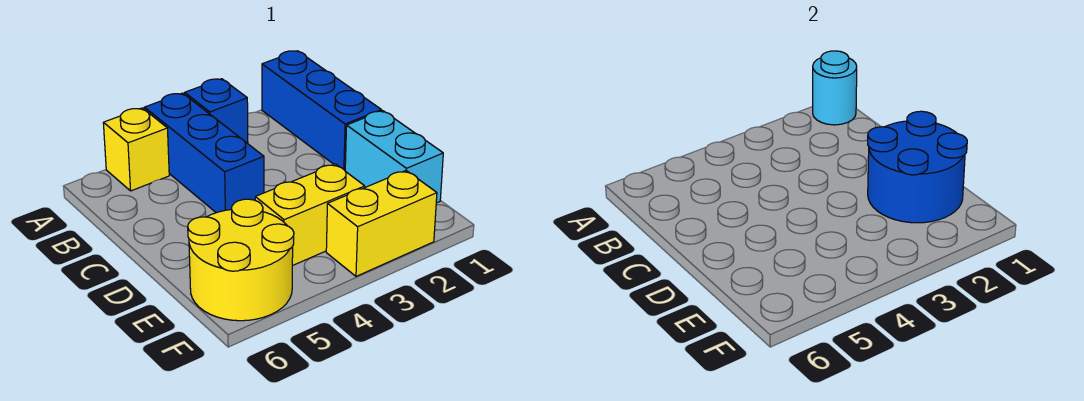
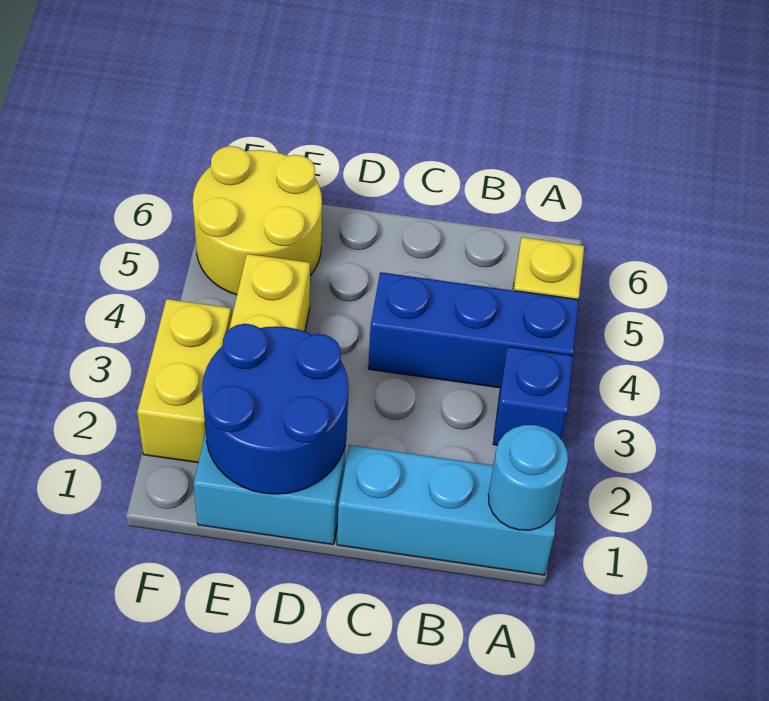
blue 1x3 brick [262,51,381,170] -> cyan 1x3 brick [337,445,557,575]

